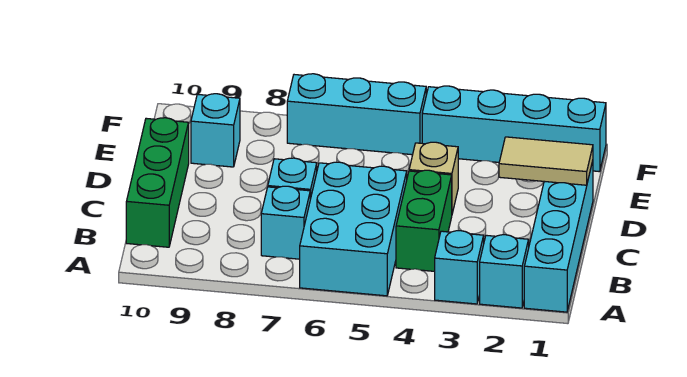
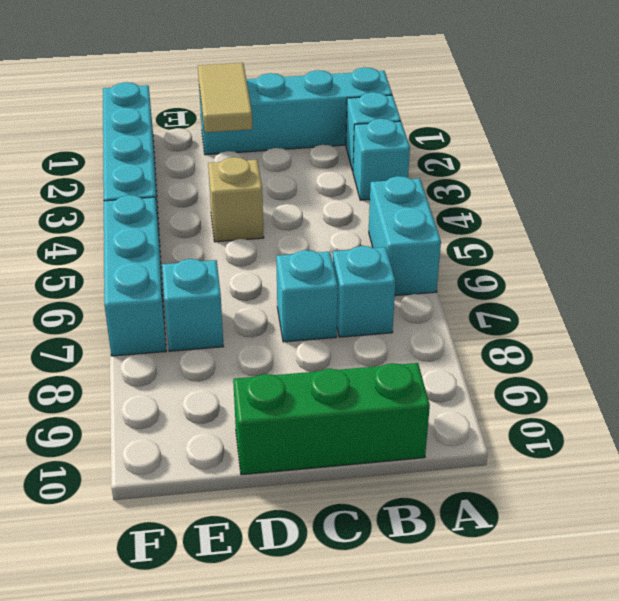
cyan 2x3 brick [300,162,407,296] -> cyan 1x2 brick [369,176,441,296]
green 1x2 brick [396,170,452,271] -> none
cyan 1x1 brick [191,94,240,167] -> cyan 1x1 brick moved to [162,259,224,351]

